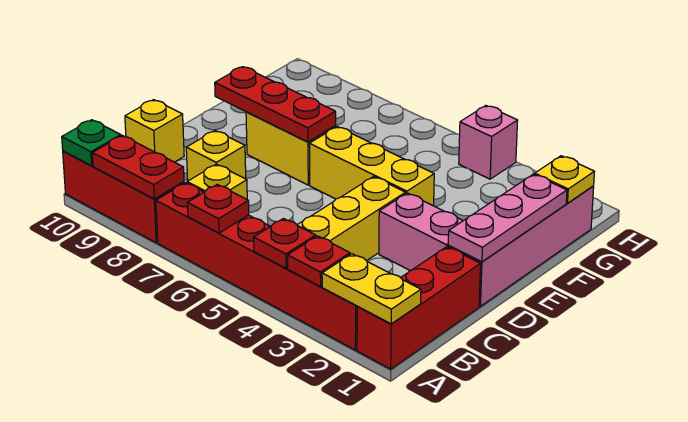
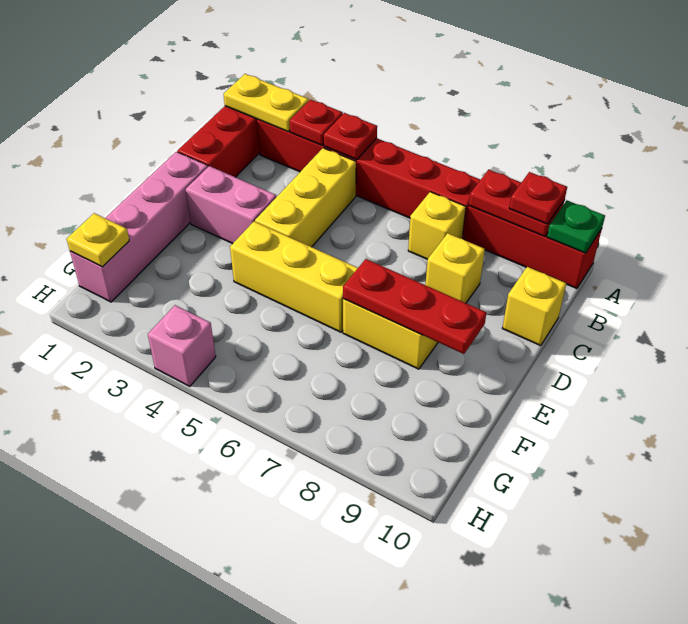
red 1x1 plate [188,184,249,233] -> red 1x1 plate moved to [509,172,567,224]
pink 1x3 plate [448,174,567,262] -> none

